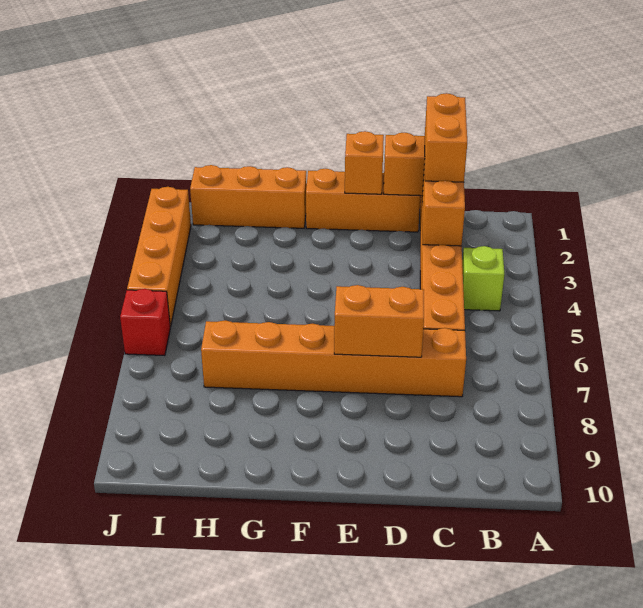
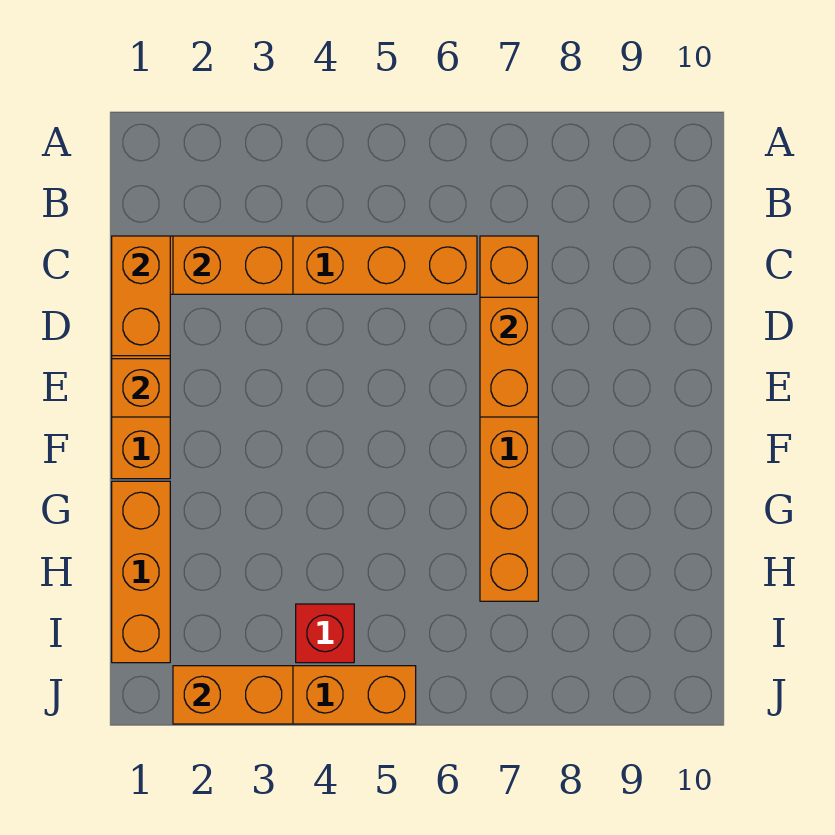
lime 1x1 brick [462,246,504,311] -> none
orange 1x2 brick [425,93,467,182] -> orange 1x2 brick moved to [173,666,293,724]
red 1x1 brick [120,289,170,356] -> red 1x1 brick moved to [296,604,354,663]

